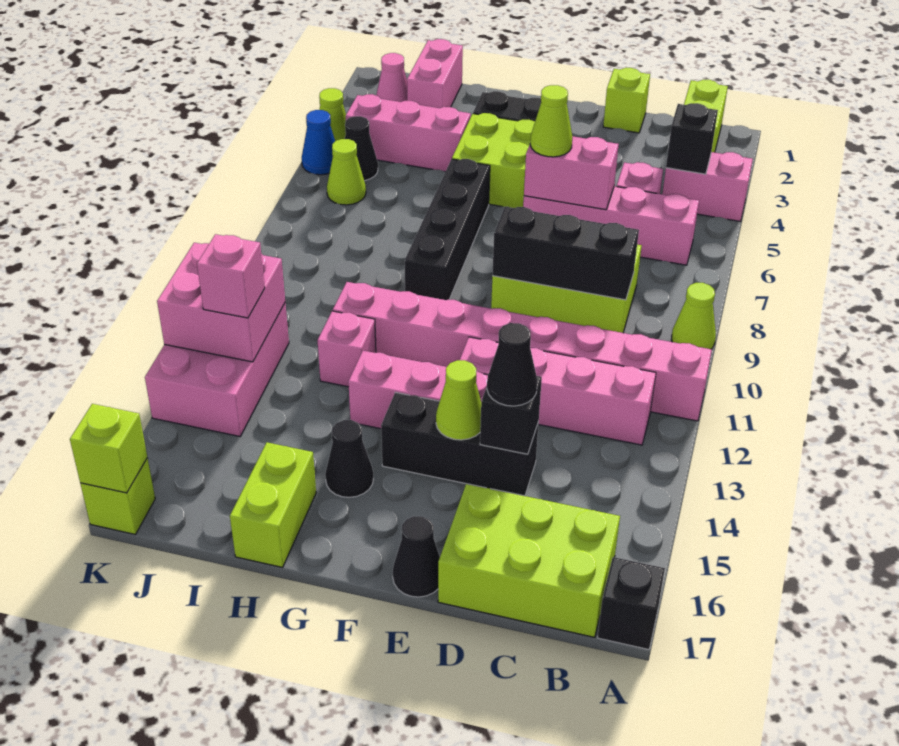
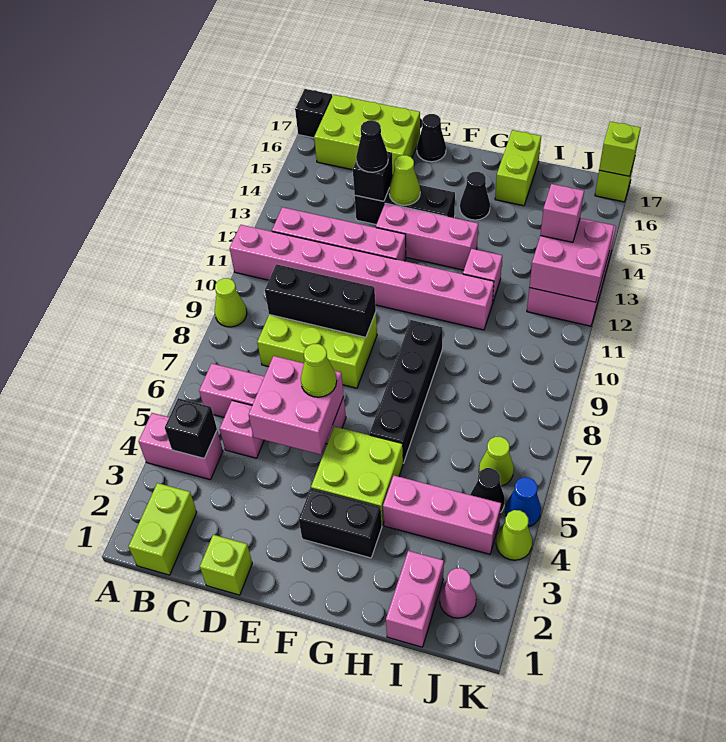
pink 1x2 brick [524,136,619,210] -> pink 2x2 brick [249,356,344,455]

